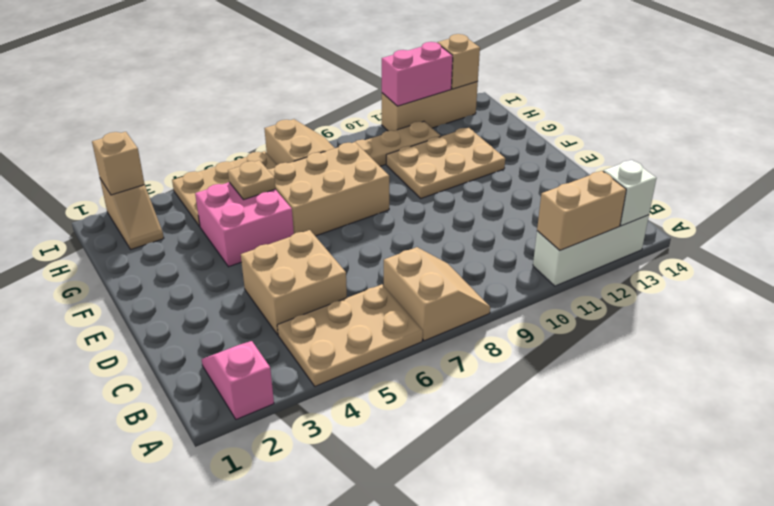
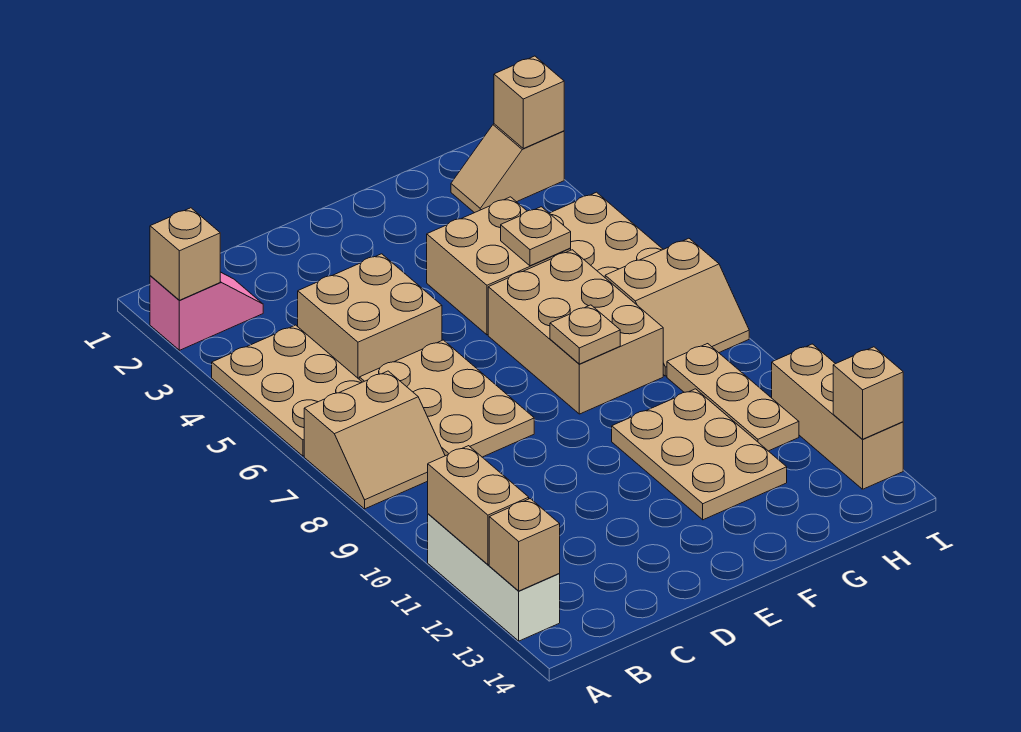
none -> tan 1x1 brick [150,208,220,300]
white 1x1 brick [603,160,657,226] -> tan 1x1 brick [489,499,560,591]
none -> tan 2x3 plate [359,340,534,457]
pink 2x2 brick [195,182,294,267] -> tan 2x2 brick [427,197,571,335]
none -> tan 1x1 plate [550,305,620,364]
pink 1x2 brick [382,42,453,106] -> none

